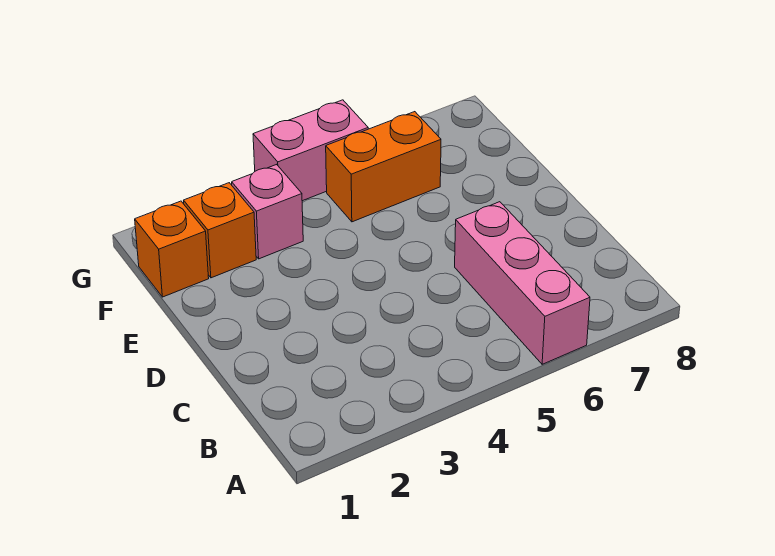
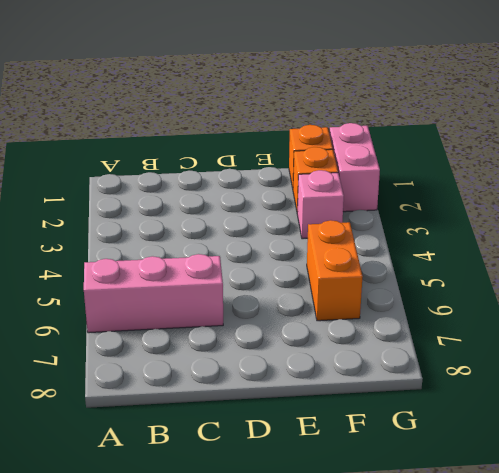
pink 1x2 brick [253,100,368,201] -> pink 1x2 brick moved to [330,123,380,212]

